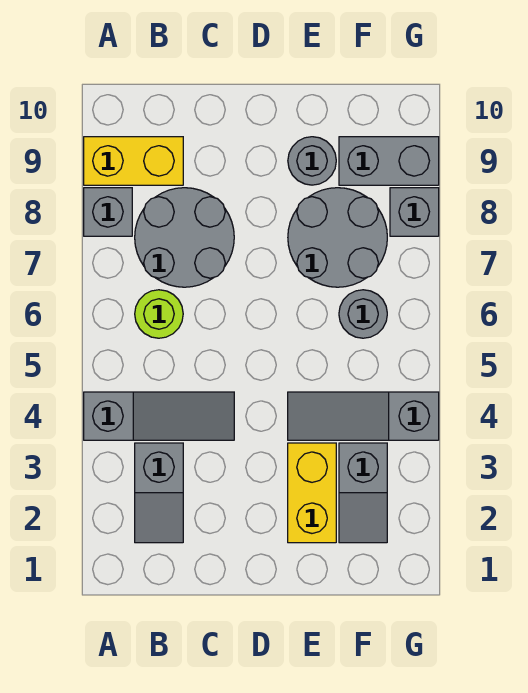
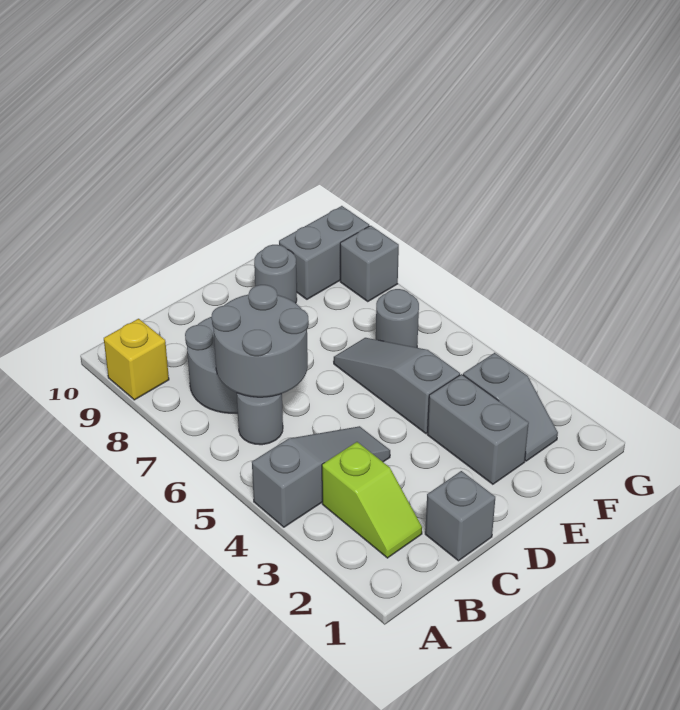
grey 1x1 brick [84,188,132,236] -> grey 1x1 brick moved to [425,471,495,561]
yellow 1x2 brick [84,137,183,185] -> yellow 1x1 brick [104,319,169,400]
grey 1x2 slope [135,443,183,543] -> lime 1x2 slope [322,442,422,558]
lime 1x1 round brick [135,290,183,338] -> grey 1x1 round brick [237,393,283,445]
yellow 1x2 brick [288,443,336,543] -> grey 1x2 brick [427,374,529,484]
grey 1x3 slope [288,392,439,440] -> grey 1x3 slope turned to [334,338,460,434]
grey 2x2 round brick [288,188,387,287] -> grey 2x2 round brick moved to [212,285,309,397]

